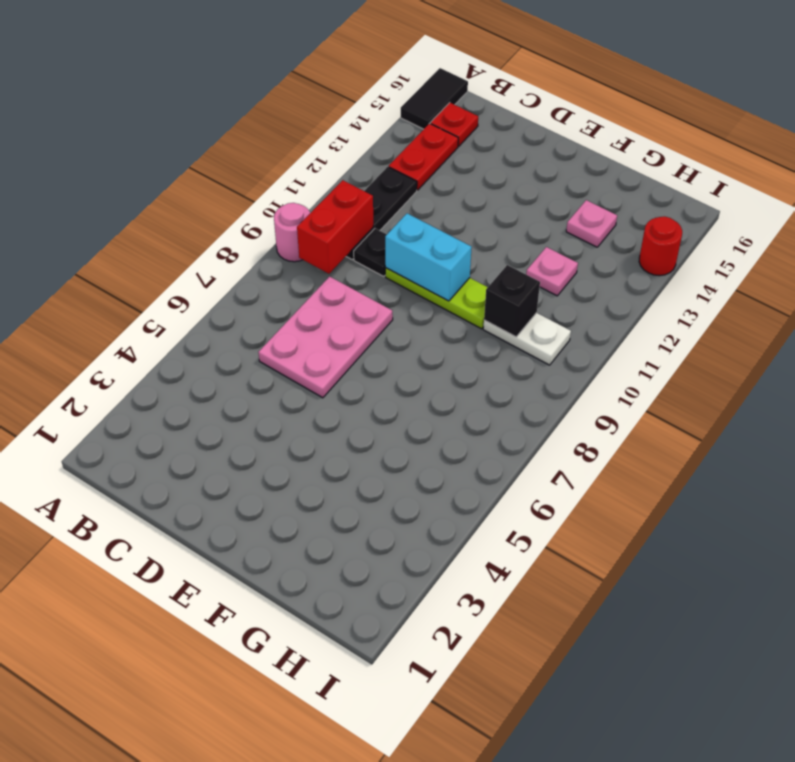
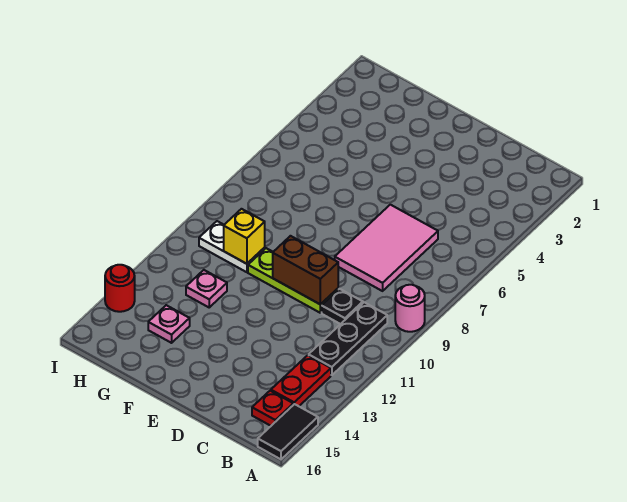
red 1x2 brick [297,180,373,274] -> none
pink 2x3 plate [258,277,393,398] -> pink 2x3 tile [335,205,438,291]
cyan 1x2 brick [385,213,472,301] -> brown 1x2 brick [273,236,338,304]
black 1x1 brick [484,265,540,337] -> yellow 1x1 brick [224,209,265,264]

